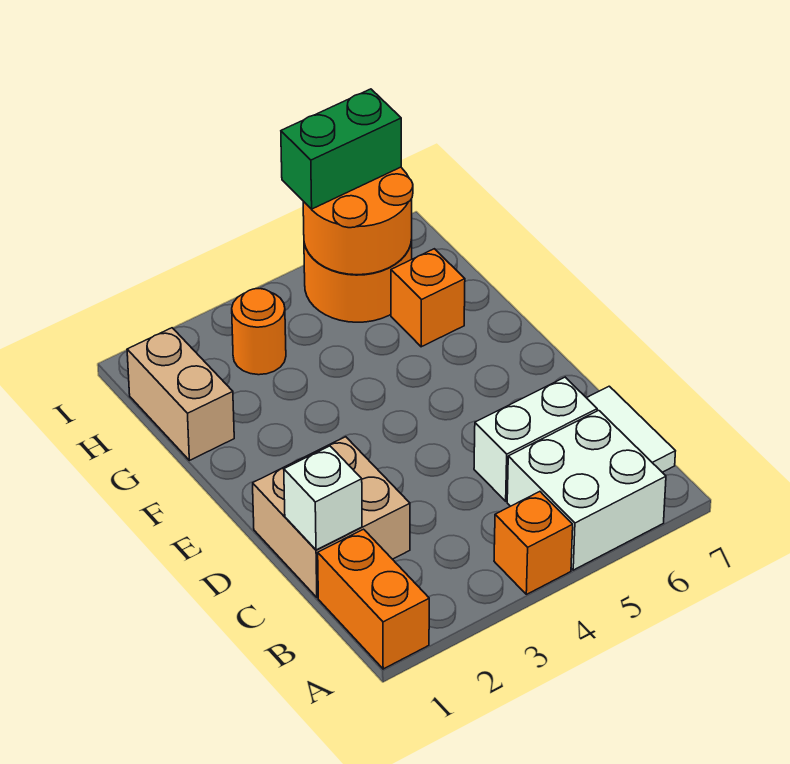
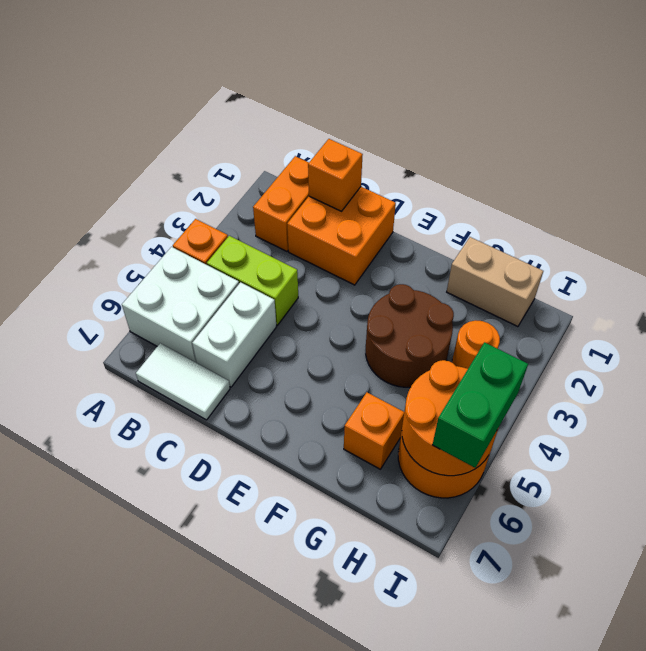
orange 1x2 brick [318,529,429,669] -> orange 1x2 brick turned to [253,156,309,251]
none -> lime 1x2 brick [207,236,298,325]
tan 2x2 brick [253,437,410,598] -> orange 2x2 brick [287,187,396,285]
white 1x1 brick [284,446,362,550] -> orange 1x1 brick [308,139,363,211]
none -> brown 2x2 round brick [366,284,454,387]

